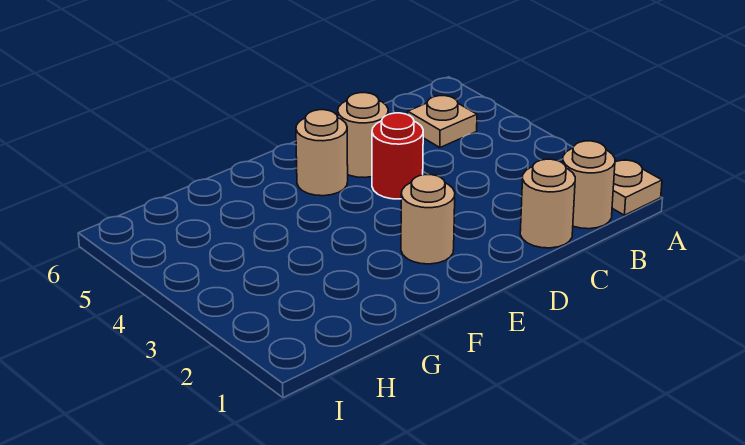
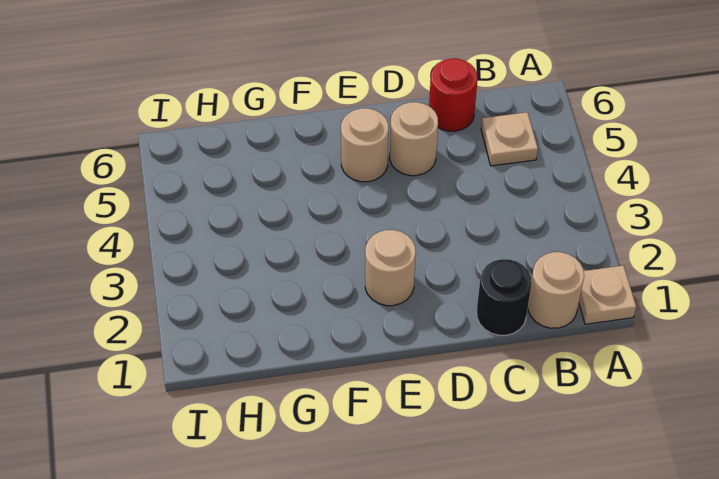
tan 1x1 round brick [520,159,575,248] -> black 1x1 round brick [477,259,532,335]
red 1x1 round brick [372,113,423,199] -> red 1x1 round brick moved to [429,58,478,131]

